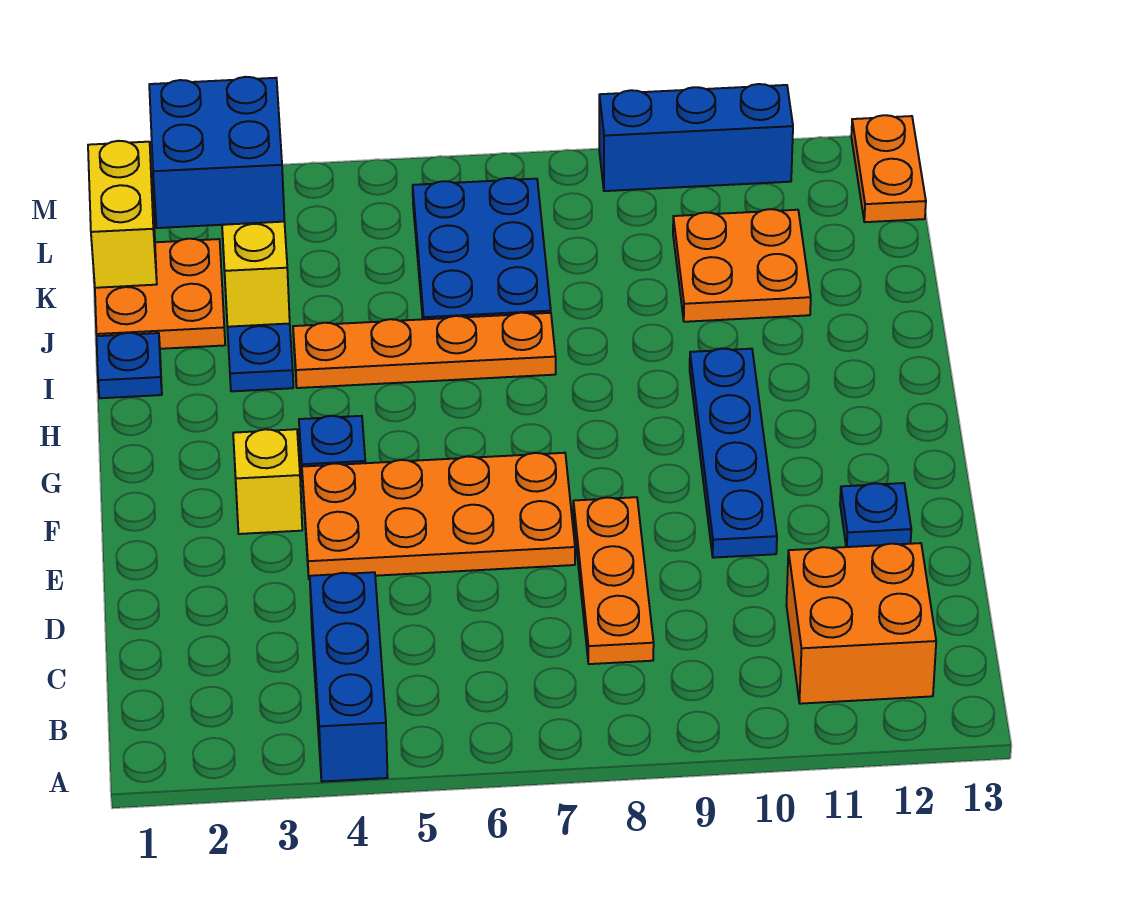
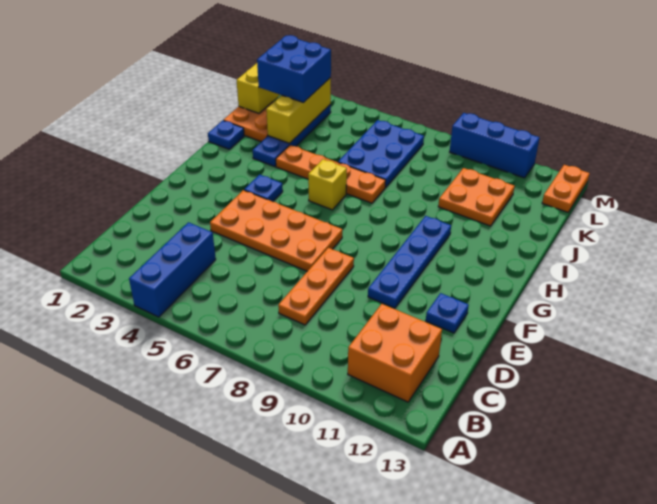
yellow 1x1 brick [233,429,302,534] -> yellow 1x1 brick moved to [308,159,347,210]

